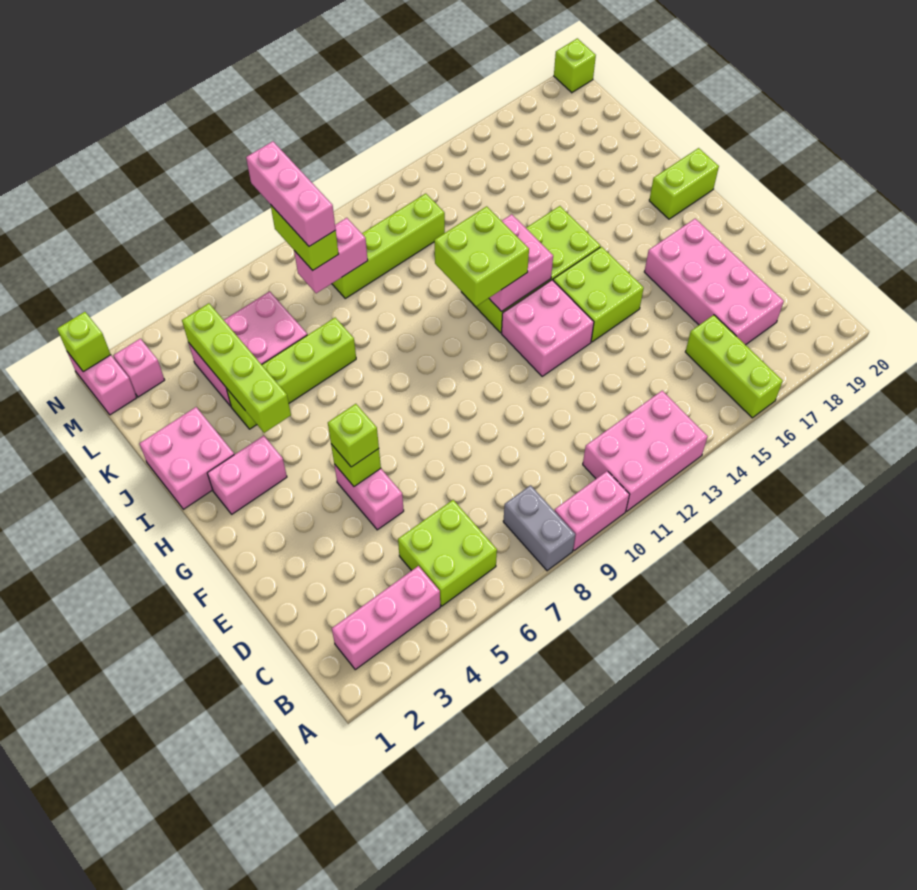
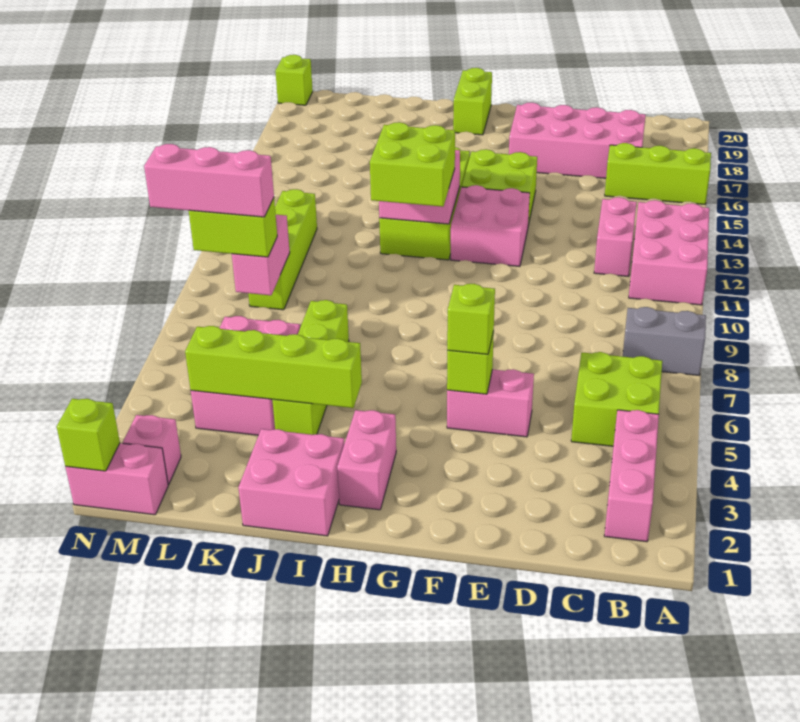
pink 1x2 brick [555,471,629,551] -> pink 1x2 brick moved to [594,197,637,277]

